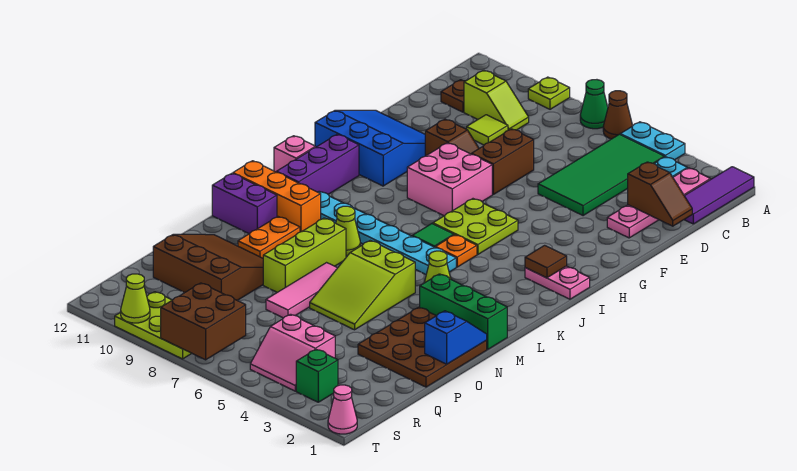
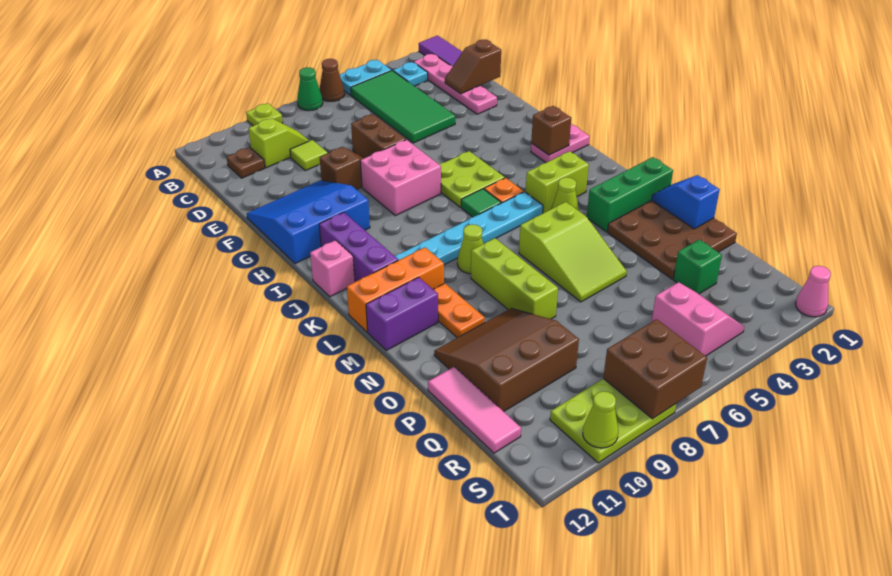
brown 1x2 slope [628,162,692,226] -> brown 1x2 slope turned to [445,40,501,94]
brown 1x1 tile [525,245,567,278] -> brown 1x1 brick [531,106,571,155]
none -> lime 1x2 brick [526,151,589,213]
pink 1x3 tile [266,263,337,318] -> pink 1x3 tile moved to [428,367,521,453]
pink 2x2 slope [250,314,335,391] -> pink 2x2 slope turned to [652,282,744,356]
green 1x1 brick [296,349,338,402] -> green 1x1 brick moved to [673,240,722,294]

